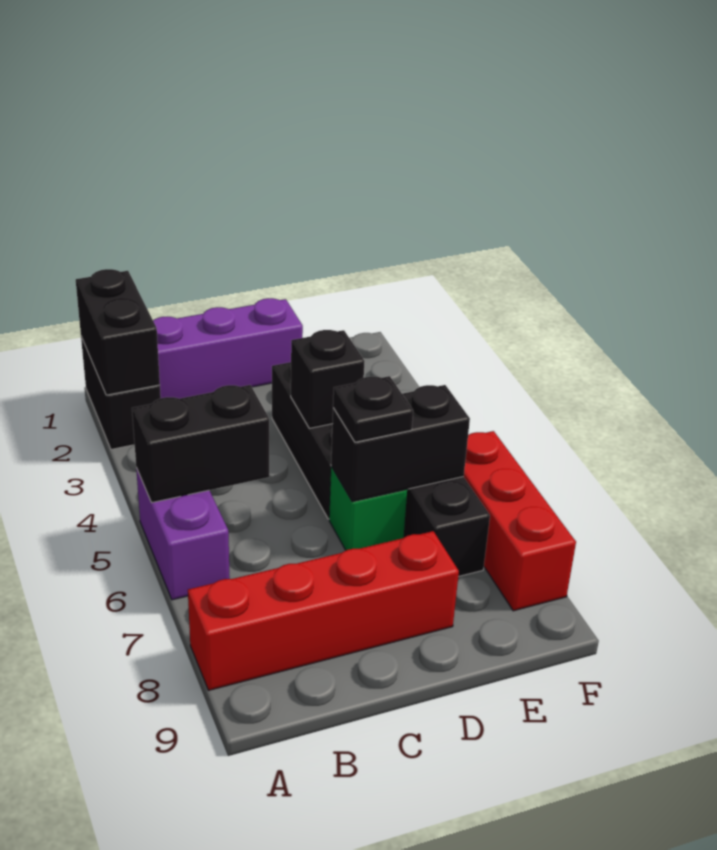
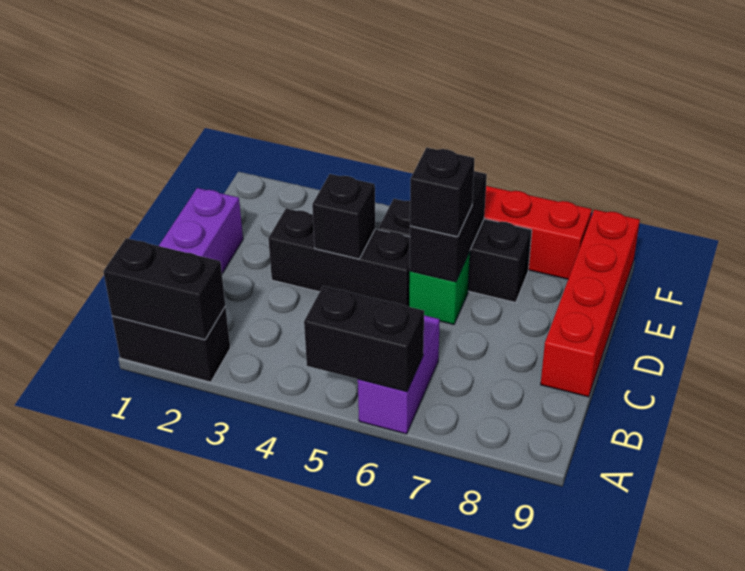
purple 1x2 brick [136,468,230,600] -> purple 1x2 brick turned to [358,315,440,434]
black 1x2 brick [132,385,269,503] -> black 1x2 brick turned to [304,286,424,392]
red 1x4 brick [188,531,459,690] -> red 1x4 brick moved to [541,209,640,397]
black 1x1 plate [333,376,413,442] -> black 1x1 brick [410,148,474,237]

